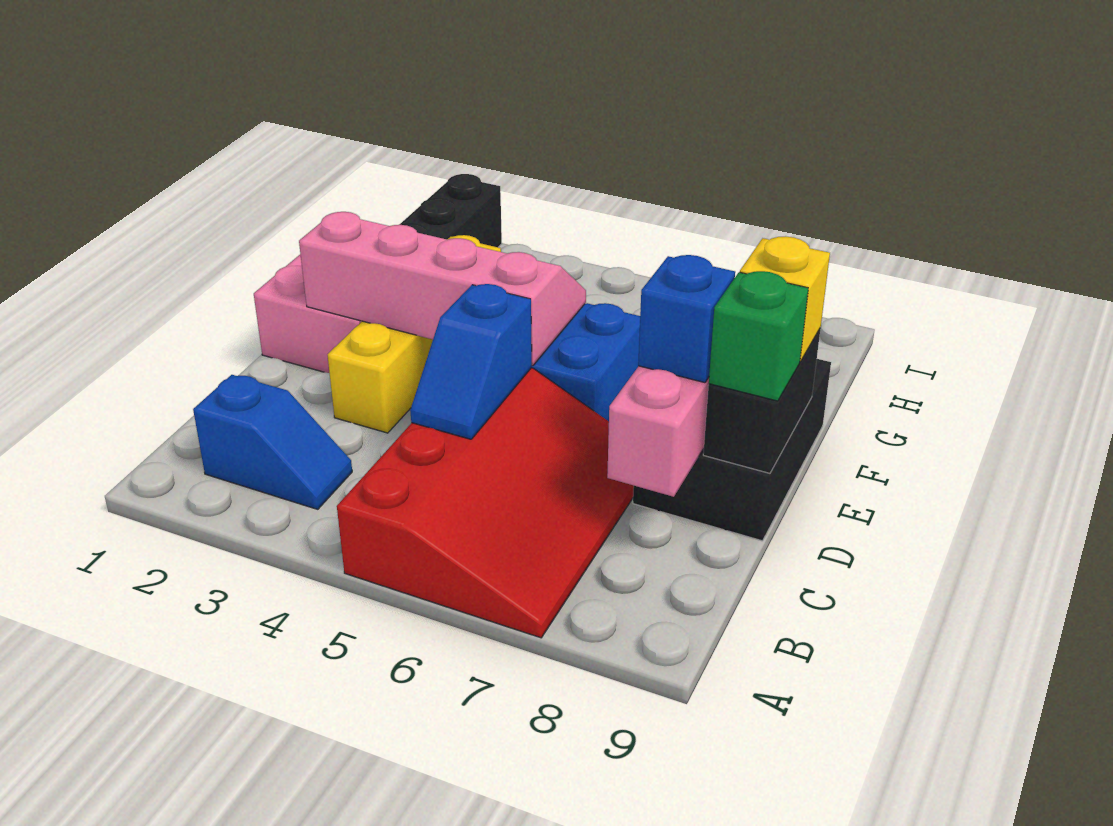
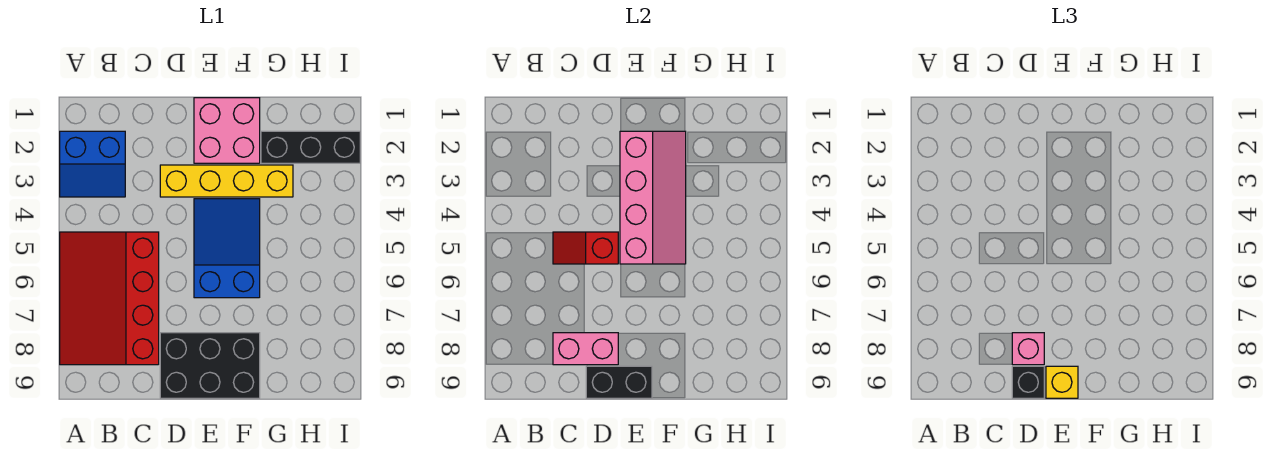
red 3x4 slope [337,368,634,638] -> red 3x4 slope turned to [60,232,159,365]
blue 1x2 slope [193,375,352,509] -> blue 2x2 slope [60,131,125,197]
blue 1x2 slope [410,284,532,439] -> red 1x2 slope [553,232,618,264]
blue 1x1 brick [638,255,735,383] -> pink 1x1 brick [1012,333,1044,365]
green 1x1 brick [709,271,808,401] -> black 1x1 brick [1012,366,1044,398]

